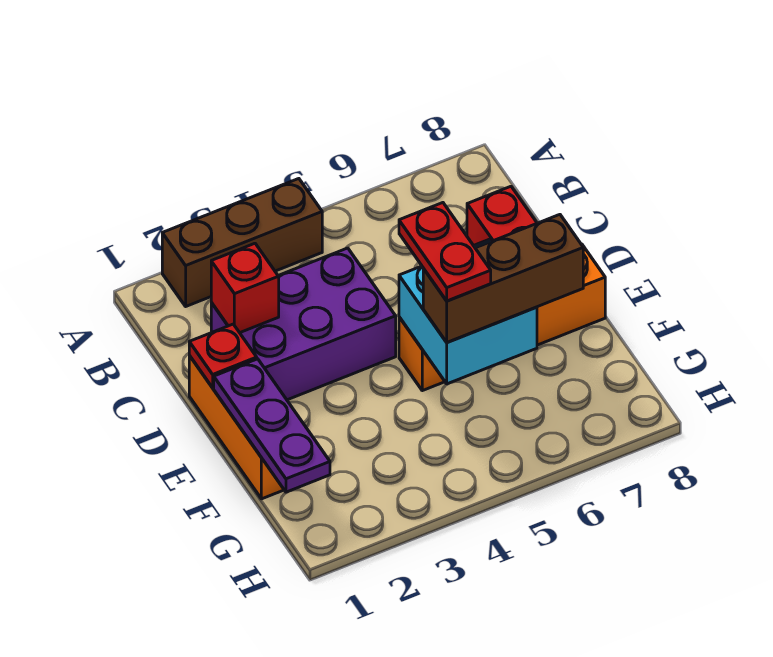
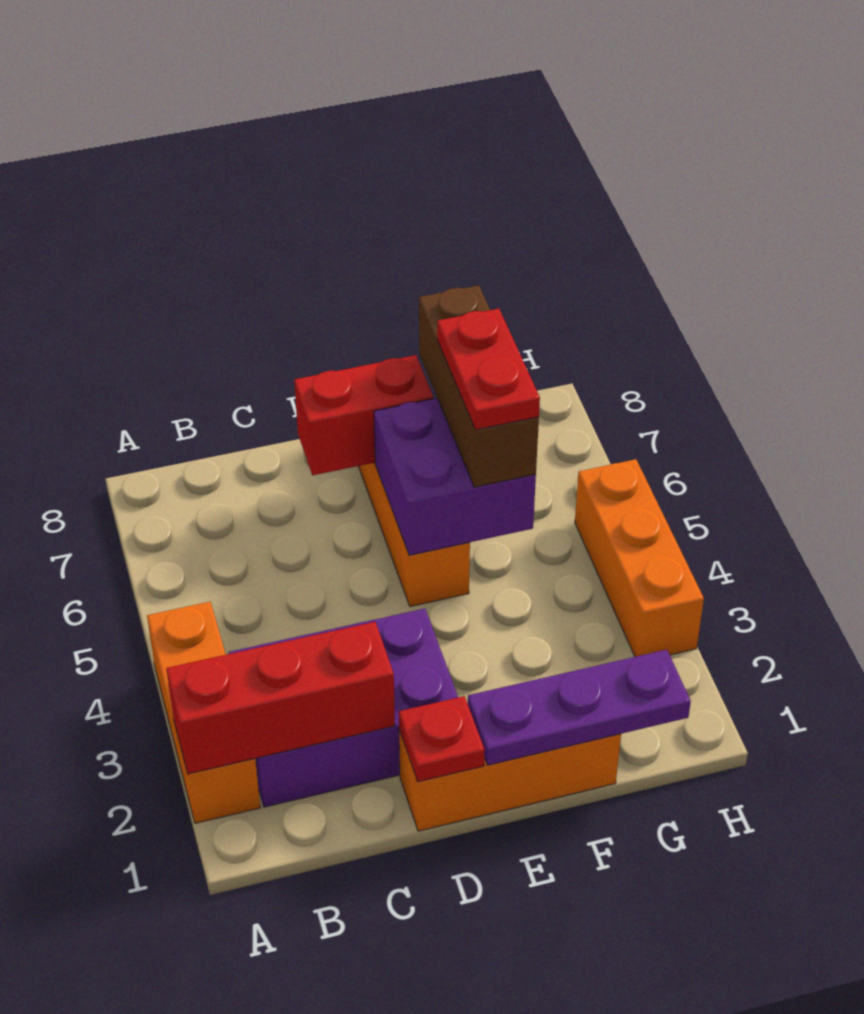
brown 1x3 brick [162,179,322,306] -> orange 1x3 brick [147,602,260,823]
purple 2x3 brick [211,248,396,400] -> purple 2x3 brick turned to [229,608,458,807]
red 1x1 brick [211,243,279,333] -> red 1x3 brick [166,622,395,774]
cyan 2x2 brick [399,240,537,384] -> purple 2x2 brick [374,398,536,555]
red 1x2 plate [399,203,491,301] -> red 1x2 plate turned to [437,309,540,430]
none -> orange 1x3 brick [575,459,704,657]

